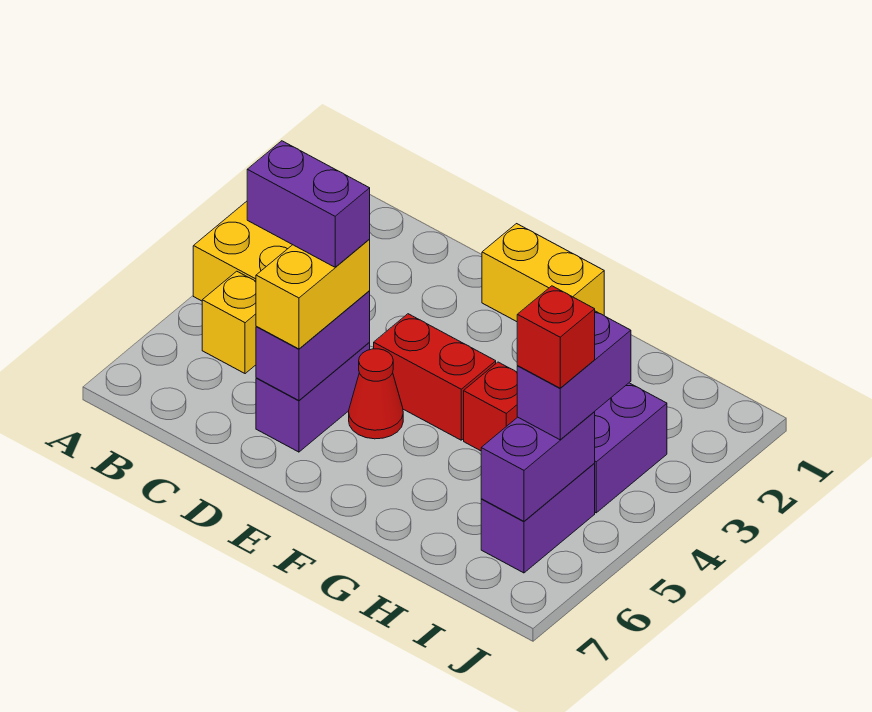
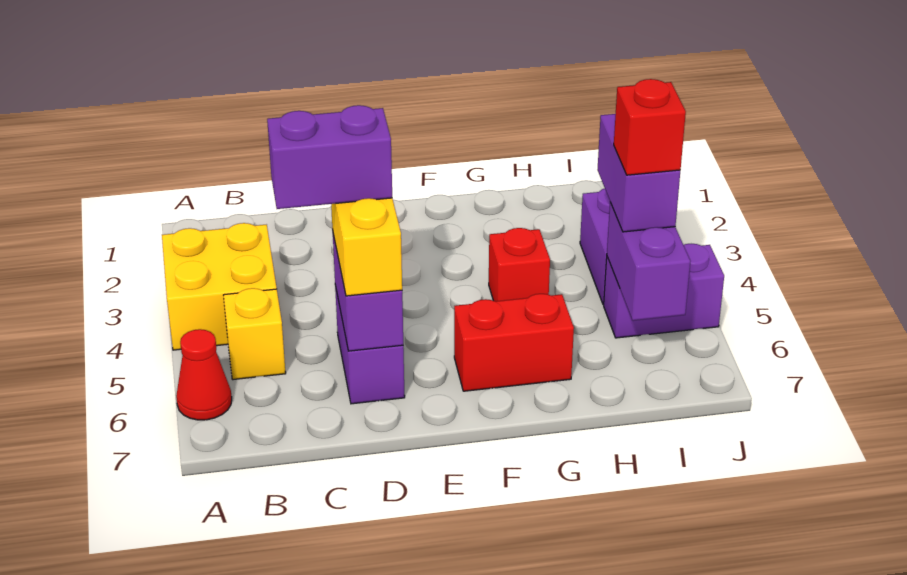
yellow 1x2 brick [482,224,604,322] -> none
red 1x2 brick [374,314,496,440] -> red 1x2 brick moved to [454,294,574,391]
red 1x1 cone [349,349,403,439] -> red 1x1 cone moved to [176,329,232,420]
purple 1x2 brick [481,464,595,573] -> purple 1x2 brick turned to [604,244,724,338]

